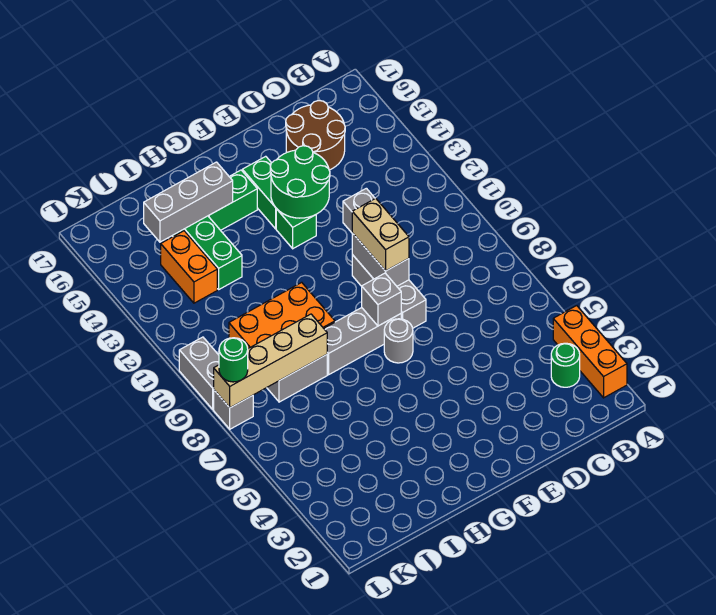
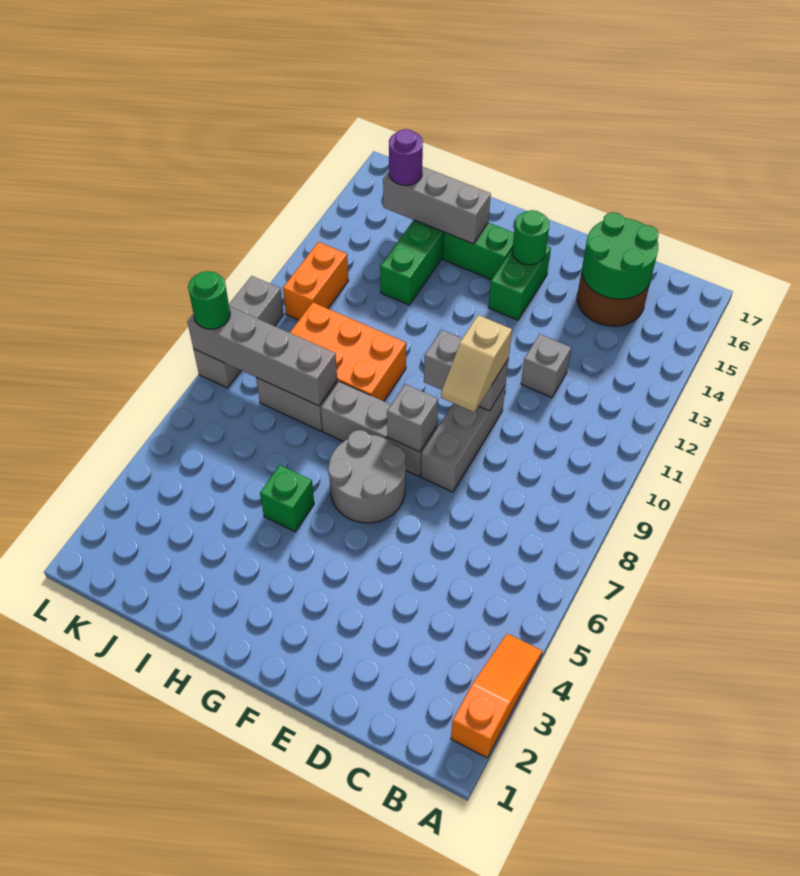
orange 1x3 brick [553,306,627,398] -> orange 1x3 slope [451,634,542,758]
green 1x1 round brick [551,343,580,387] -> green 1x1 round brick moved to [512,210,549,265]
grey 1x2 brick [352,233,409,286] -> grey 1x2 brick turned to [424,330,509,411]
tan 1x2 brick [352,198,409,271] -> tan 1x2 slope [441,315,512,412]
green 2x2 round brick [270,146,330,218] -> green 2x2 round brick moved to [582,212,659,299]
grey 1x1 round brick [384,319,413,363] -> grey 2x2 round brick [328,430,405,523]
green 1x1 brick [276,209,316,249] -> green 1x1 brick moved to [260,465,314,532]
tan 1x4 brick [214,314,327,408] -> grey 1x4 brick [187,306,337,406]
orange 1x2 brick [161,231,217,303] -> orange 1x2 brick moved to [283,242,349,320]
none -> purple 1x1 round brick [389,129,423,185]

